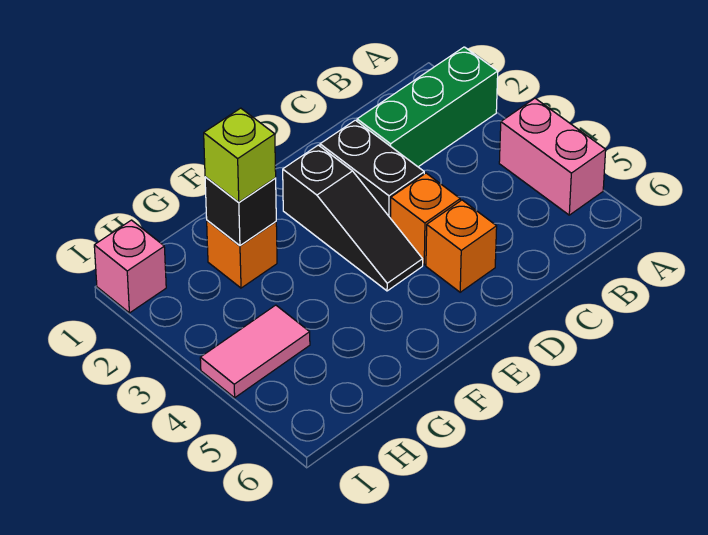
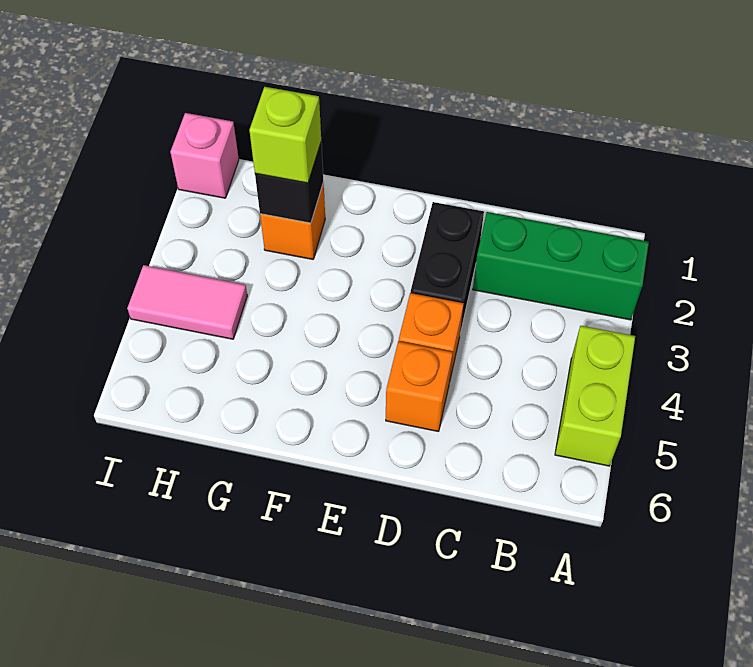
pink 1x2 brick [499,98,606,215] -> lime 1x2 brick [555,326,635,466]
black 1x3 slope [283,145,423,291] -> none

